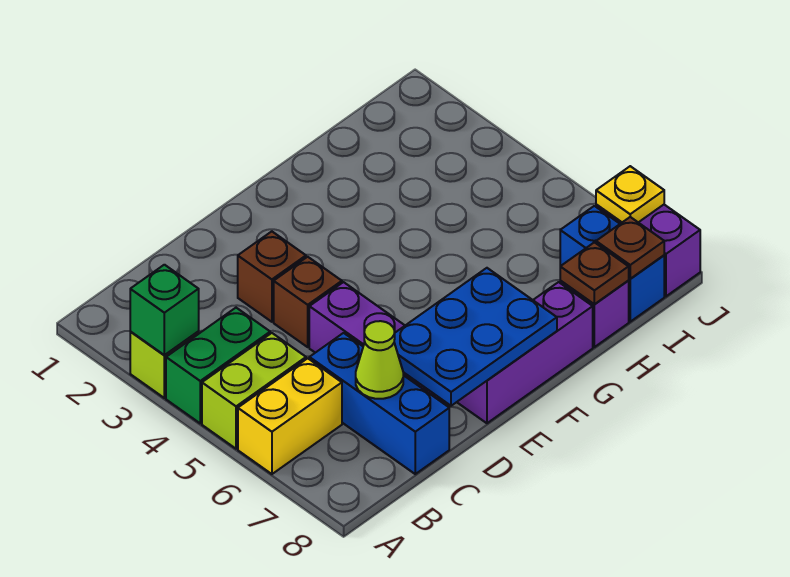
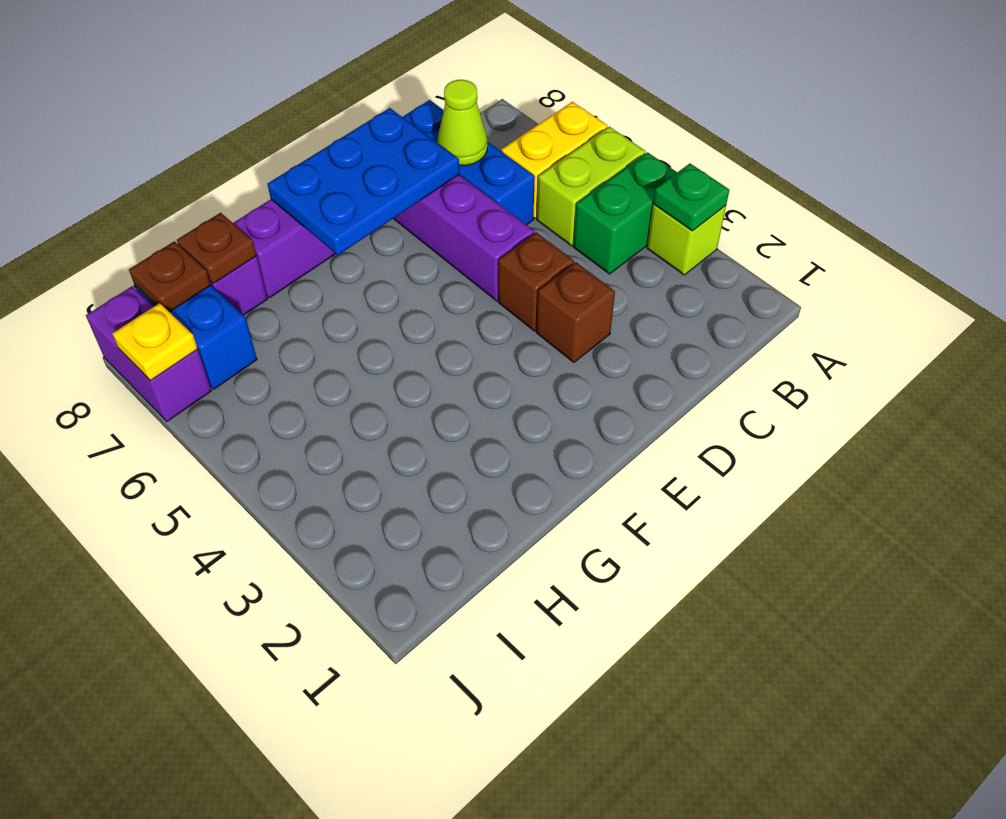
green 1x1 brick [130,265,199,355] -> green 1x1 plate [653,163,729,231]

